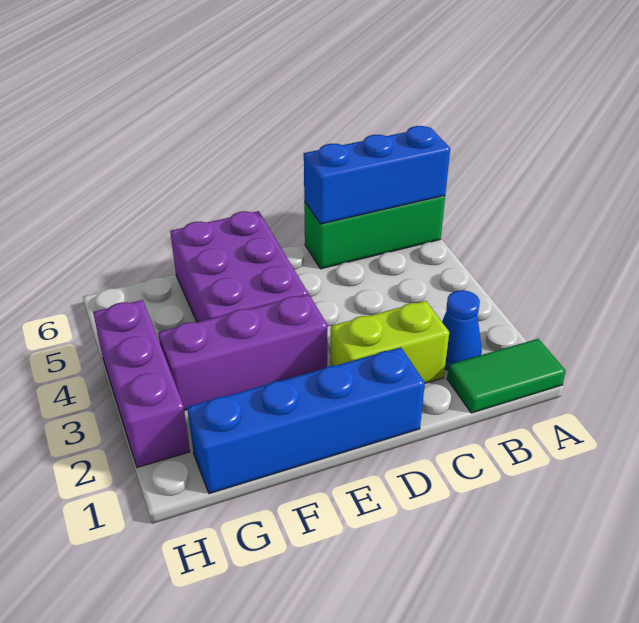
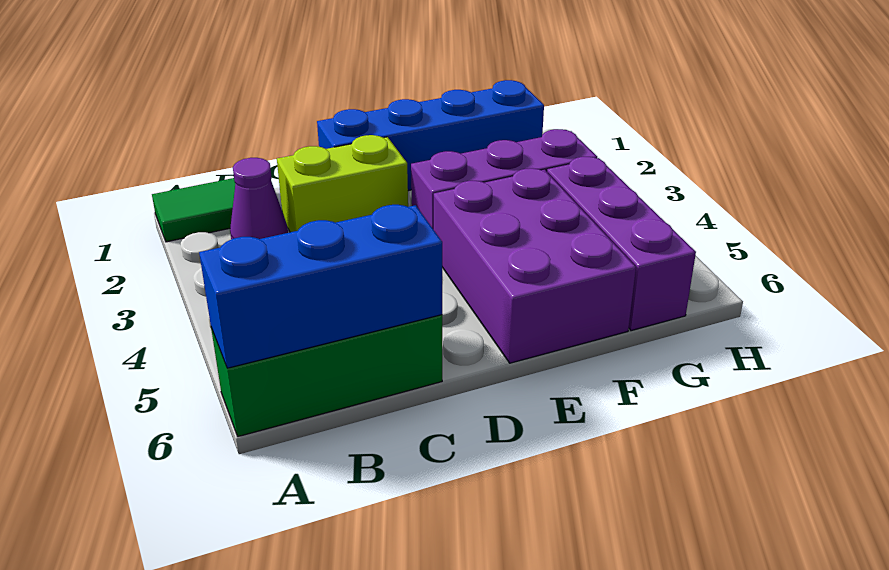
blue 1x1 cone [442,290,482,370] -> purple 1x1 cone [230,158,288,239]
purple 1x3 brick [93,300,190,467] -> purple 1x3 brick moved to [547,157,696,331]

